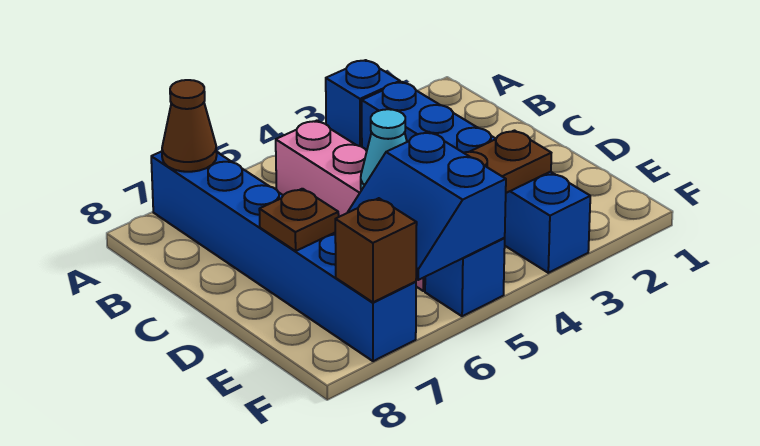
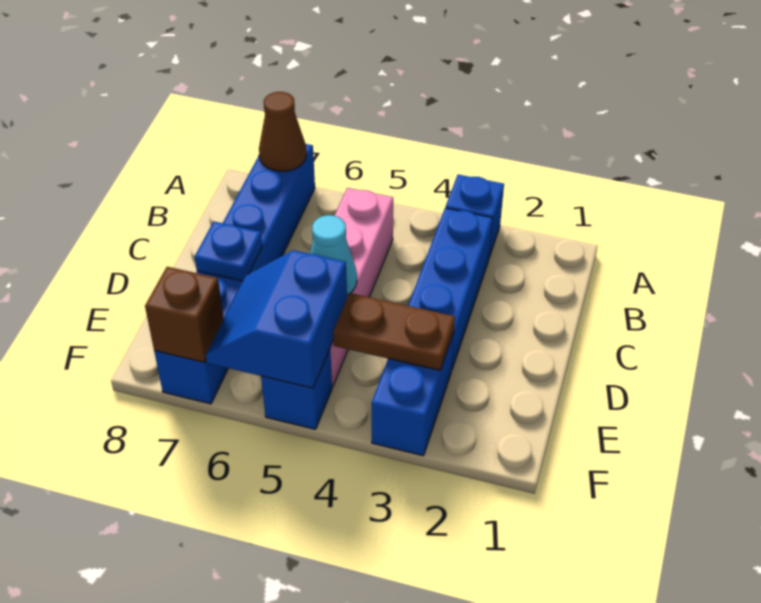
brown 1x1 plate [259,189,339,251] -> blue 1x1 plate [195,222,262,281]

